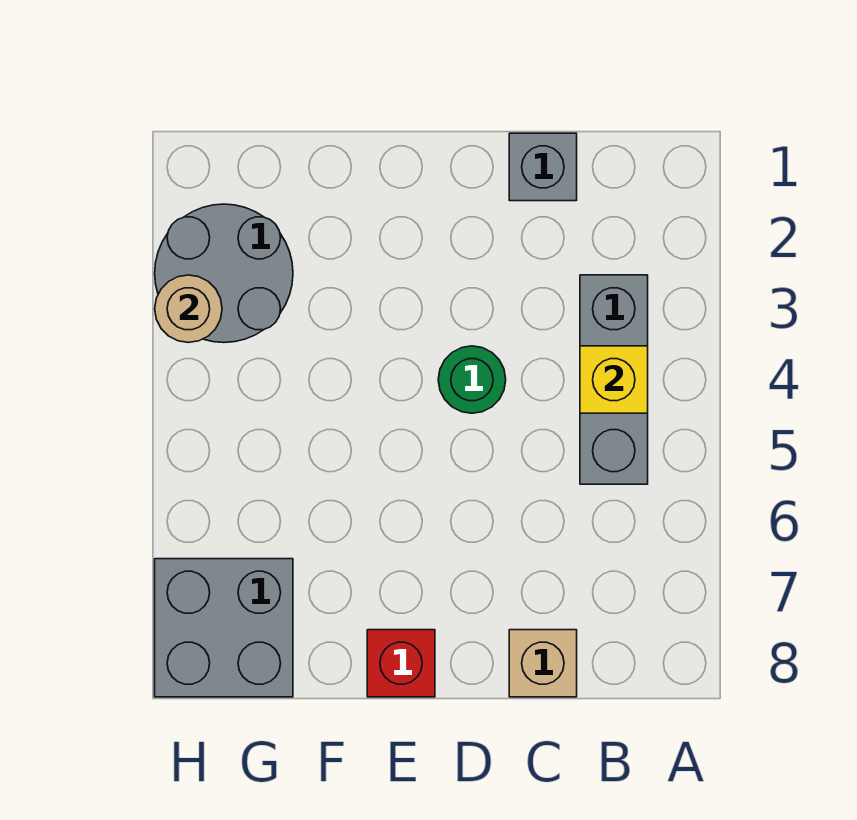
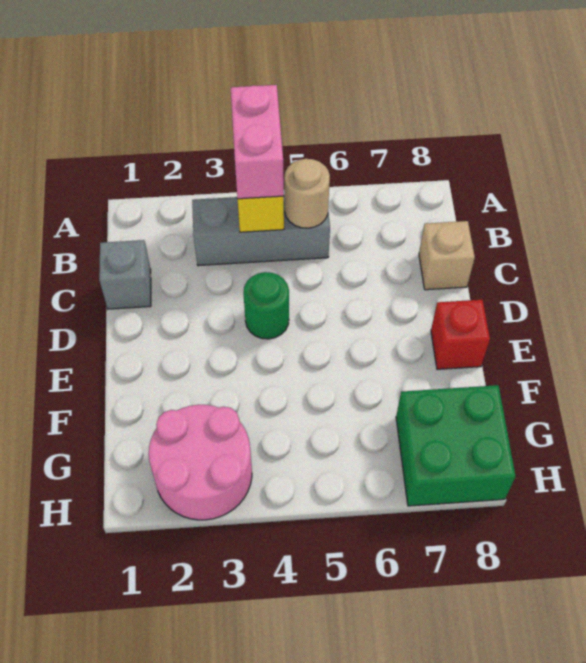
none -> pink 1x2 brick [231,85,284,199]
grey 2x2 round brick [155,204,293,343] -> pink 2x2 round brick [149,405,252,520]
grey 2x2 brick [155,559,293,697] -> green 2x2 brick [396,385,516,506]
tan 1x1 round brick [155,275,222,343] -> tan 1x1 round brick moved to [284,159,330,228]

